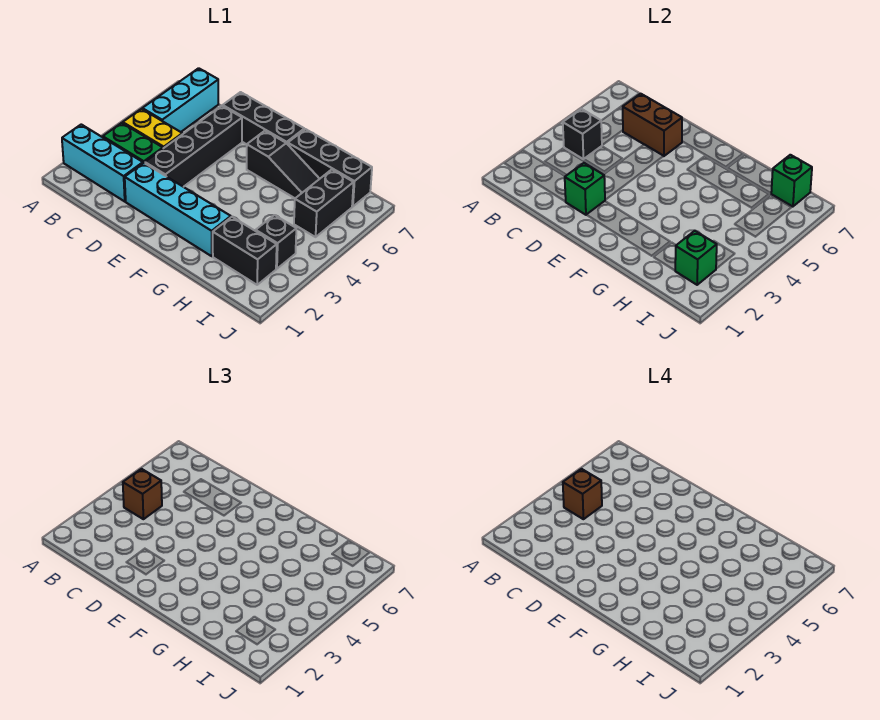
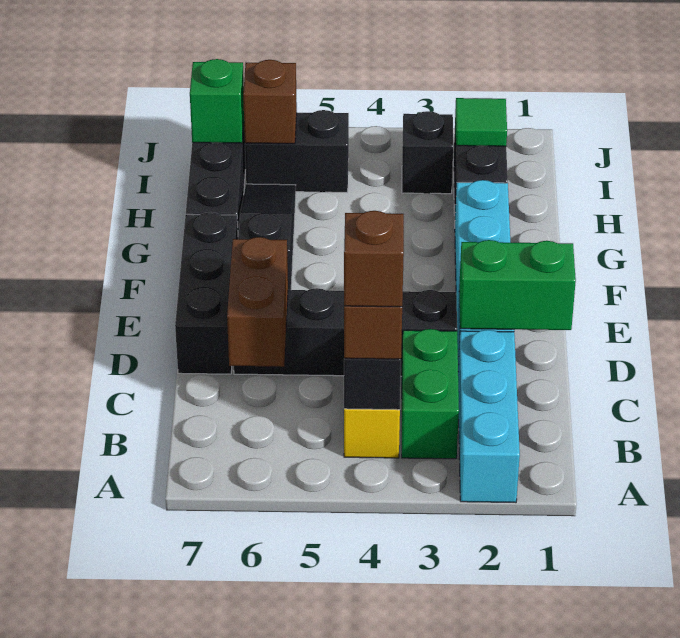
cyan 1x3 brick [142,68,218,132] -> none
green 1x1 brick [565,163,605,215] -> green 1x2 brick [459,240,576,330]
green 1x1 brick [675,231,717,285] -> green 1x1 tile [455,98,507,146]
none -> brown 1x1 brick [243,60,297,144]

